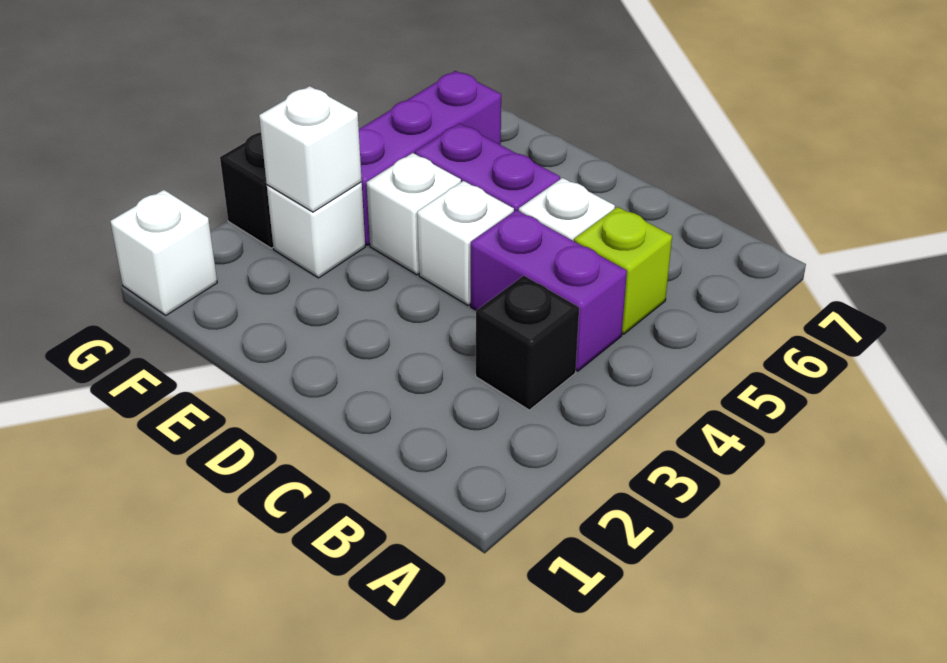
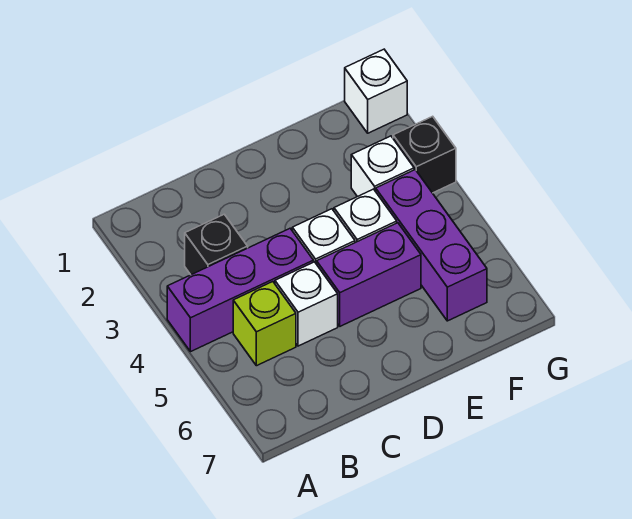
purple 1x2 brick [471,210,627,371] -> purple 1x3 brick [167,228,313,352]
white 1x1 brick [259,86,362,212] -> none

